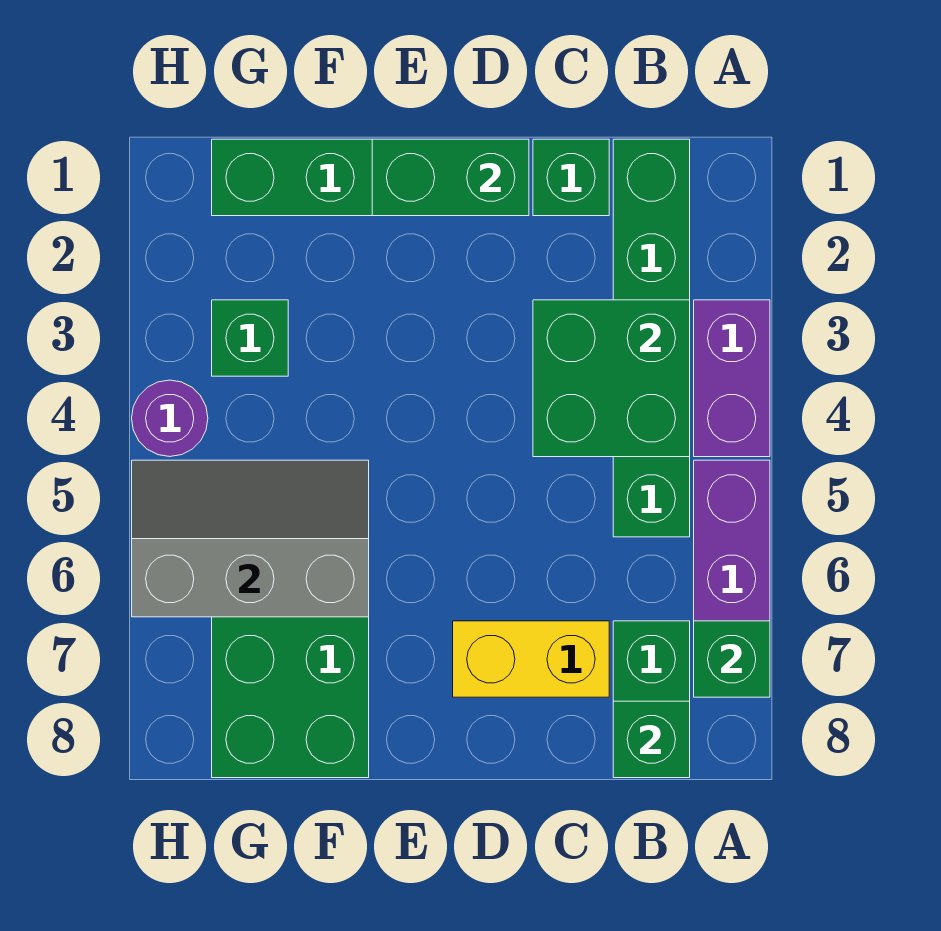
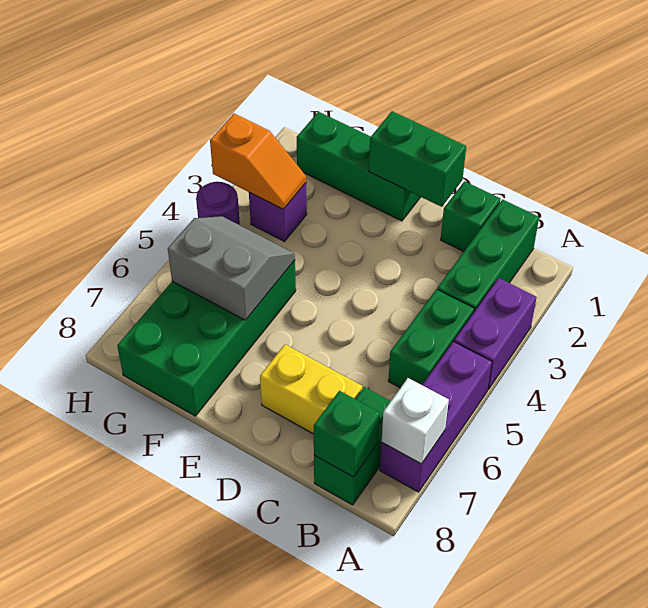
green 1x1 brick [694,621,770,697] -> white 1x1 brick [381,378,449,464]
green 2x2 brick [533,300,690,457] -> none
grey 2x3 slope [132,460,369,617] -> grey 2x2 slope [168,216,295,320]
green 1x1 brick [212,300,288,376] -> purple 1x1 brick [249,183,307,241]
none -> orange 1x2 slope [210,114,306,209]

